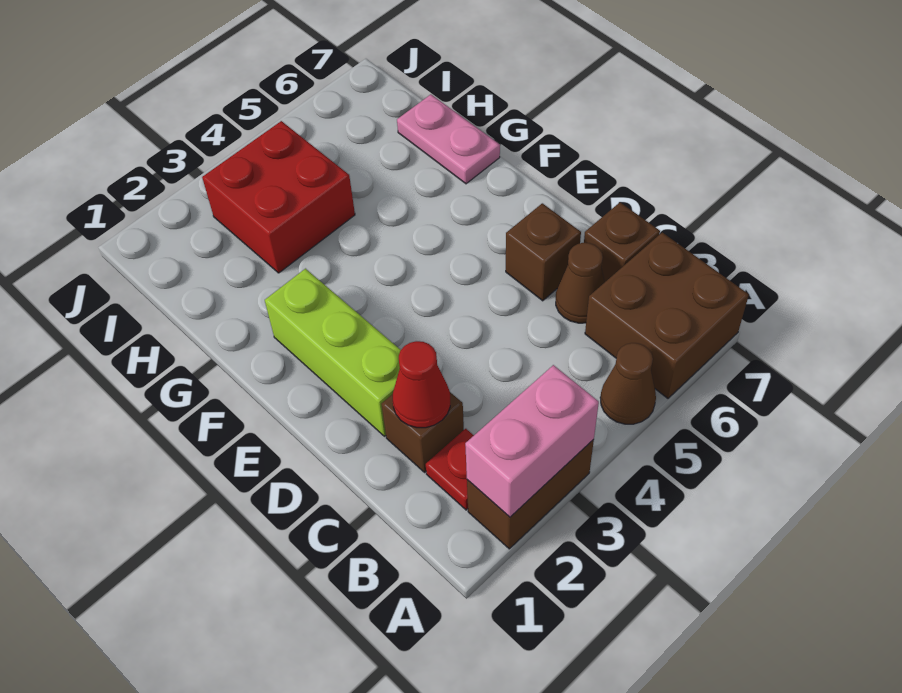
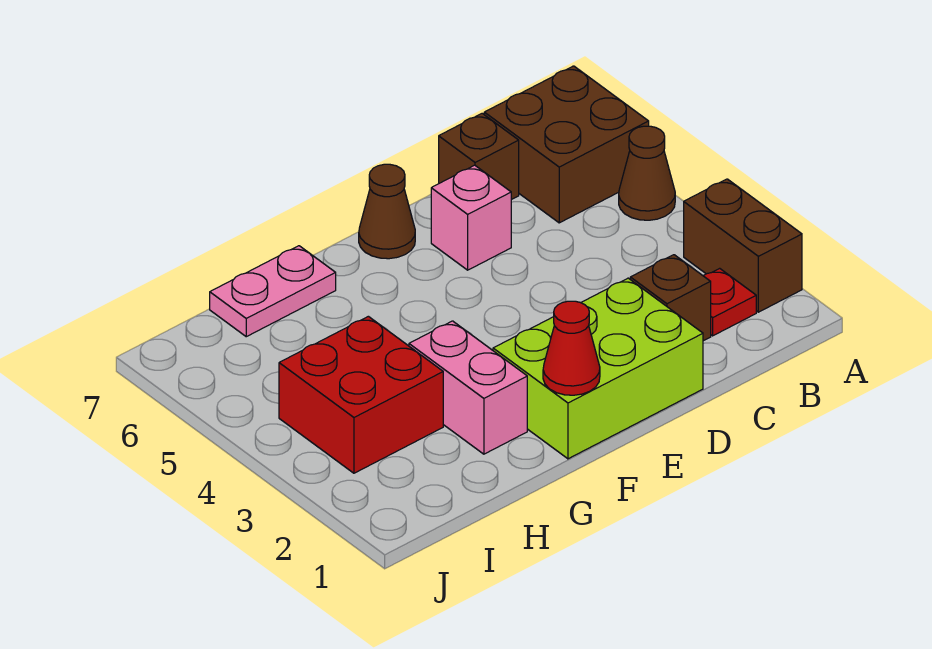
pink 1x2 brick [465,365,599,517] -> pink 1x2 brick moved to [409,321,527,454]
red 1x1 cone [393,341,450,428] -> red 1x1 cone moved to [543,301,600,395]
brown 1x1 cone [556,243,605,323] -> brown 1x1 cone moved to [359,164,415,259]
lime 1x3 brick [265,269,401,436] -> lime 2x3 brick [493,278,703,459]
brown 1x1 brick [506,203,581,301] -> pink 1x1 brick [431,165,511,270]

